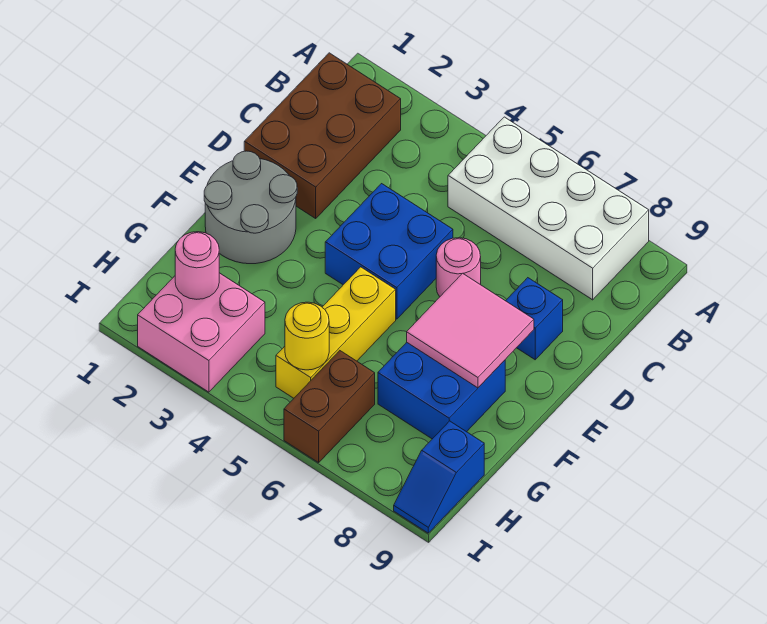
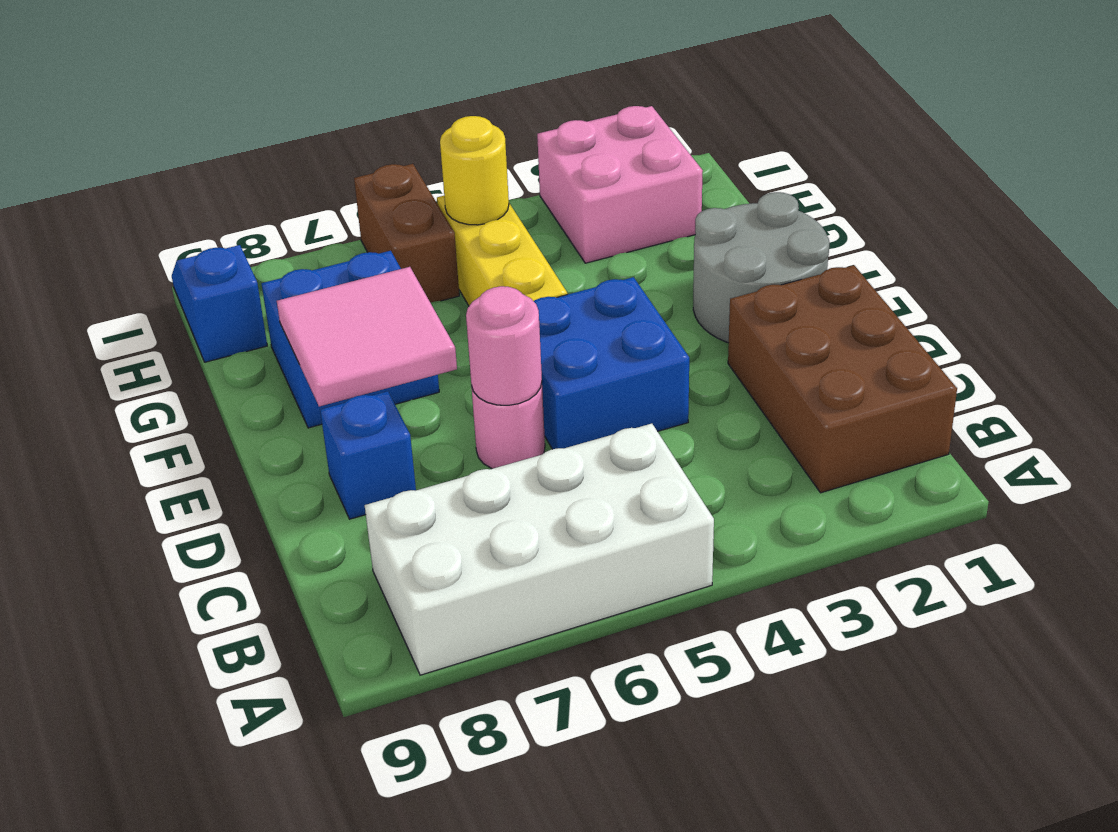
pink 1x1 round brick [175,232,219,299] -> pink 1x1 round brick moved to [466,286,542,405]

